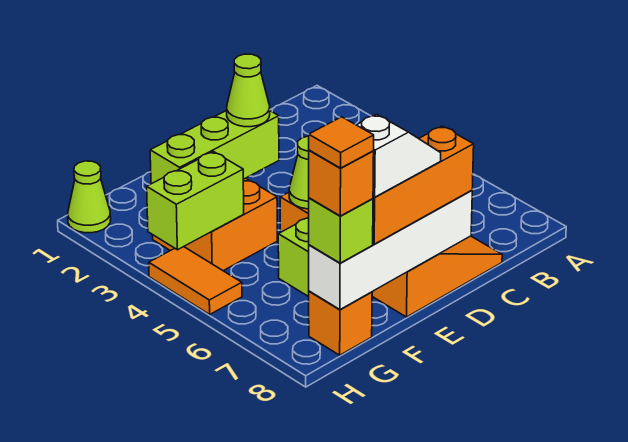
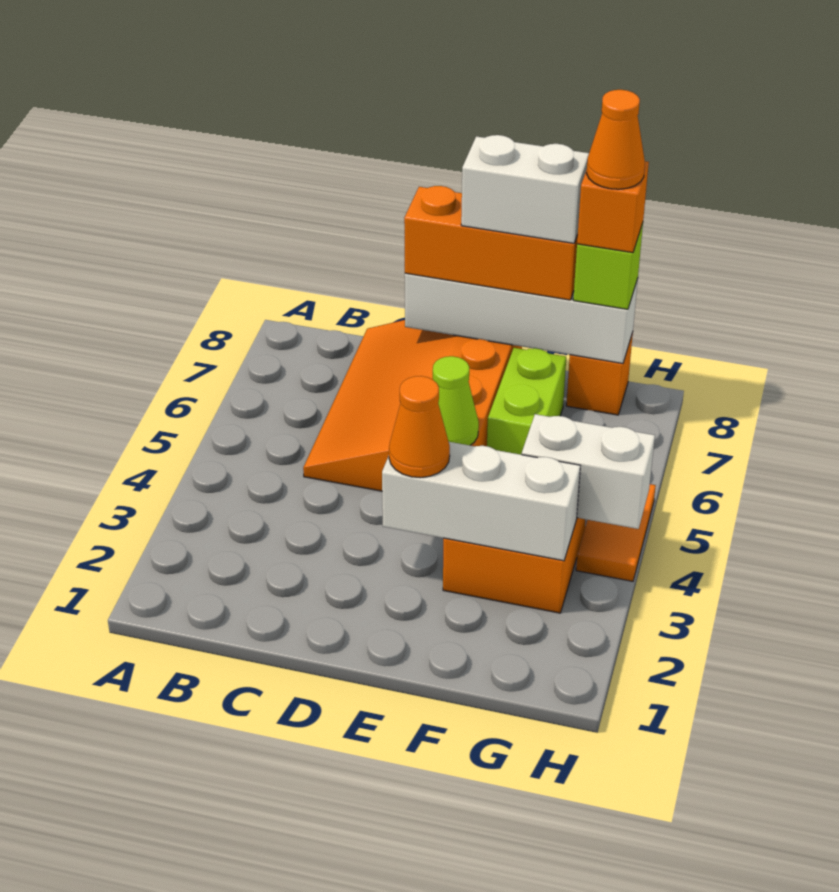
lime 1x3 brick [150,110,279,184] -> white 1x3 brick [382,442,580,561]
lime 1x1 cone [227,54,270,127] -> orange 1x1 cone [389,376,450,478]
white 1x2 slope [357,114,441,197] -> white 1x2 brick [461,135,589,243]
lime 1x2 brick [147,152,244,250] -> white 1x2 brick [522,414,655,529]
orange 1x1 tile [309,117,374,168] -> orange 1x1 cone [586,90,645,189]
lime 1x1 cone [68,161,111,233] -> none

